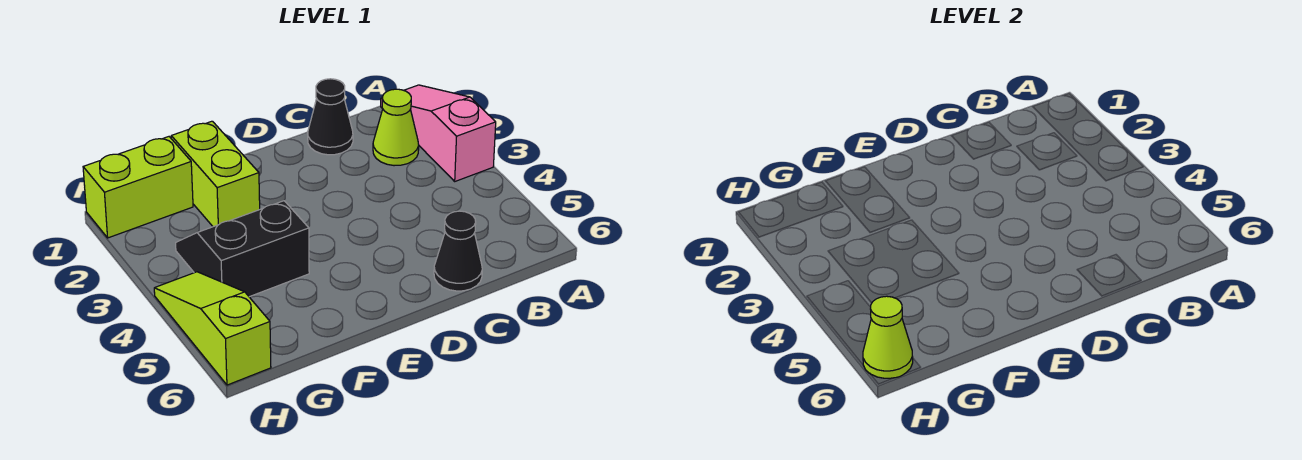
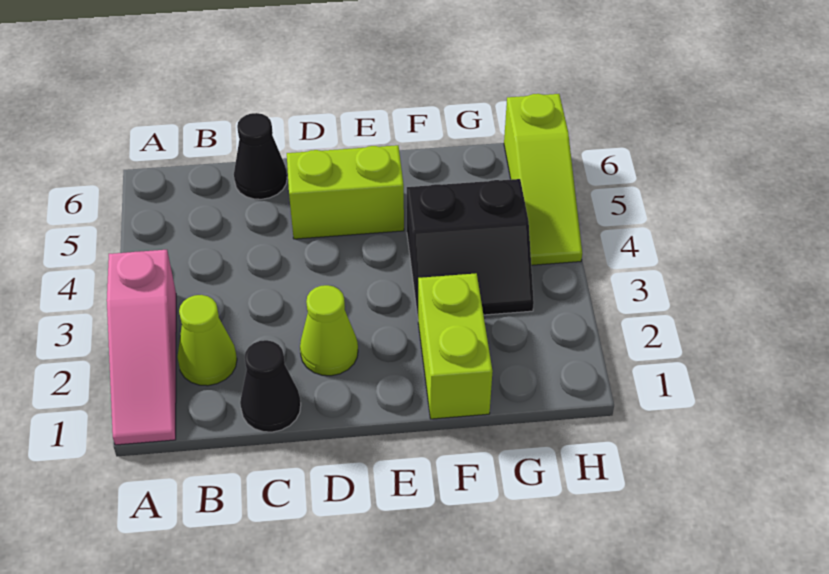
lime 1x2 brick [83,137,193,238] -> lime 1x2 brick moved to [287,145,404,239]
lime 1x1 cone [863,296,913,378] -> lime 1x1 cone moved to [300,285,358,376]

